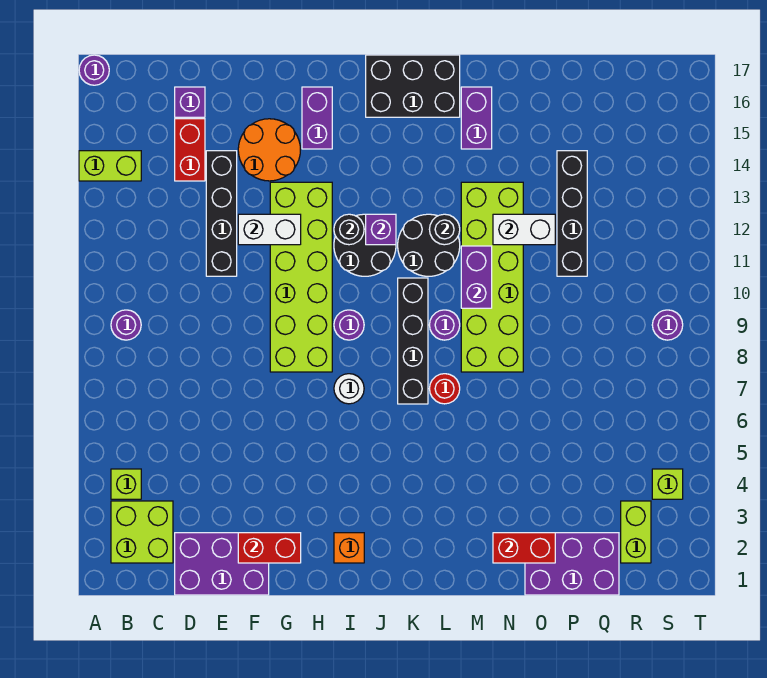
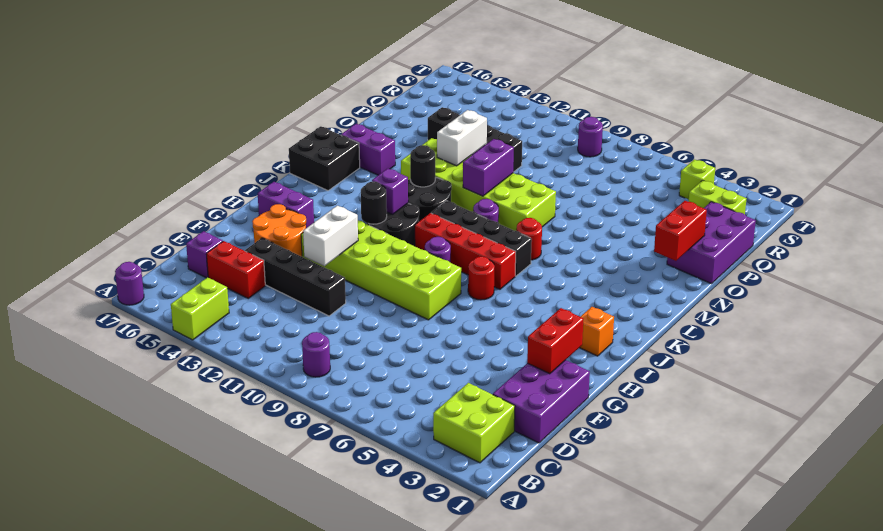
lime 1x1 brick [111,469,141,499] -> none
white 1x1 round brick [334,374,364,404] -> red 1x1 round brick [468,257,495,300]
none -> red 1x4 brick [415,213,516,289]
black 2x3 brick [366,55,460,117] -> black 2x2 brick [289,126,360,191]
purple 1x2 brick [461,246,492,308] -> purple 1x2 brick turned to [463,139,514,196]

